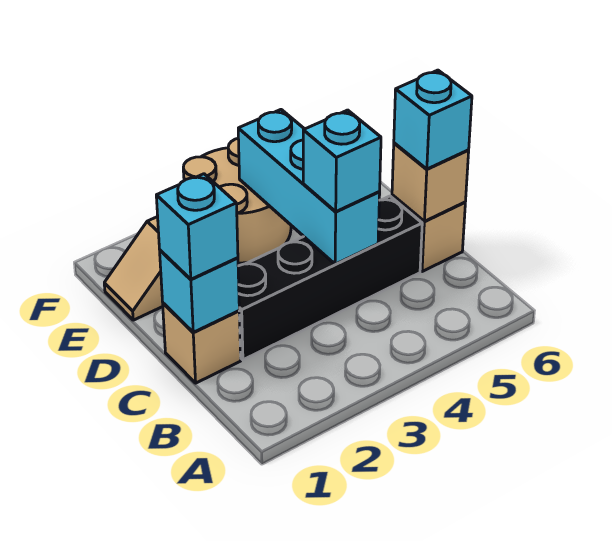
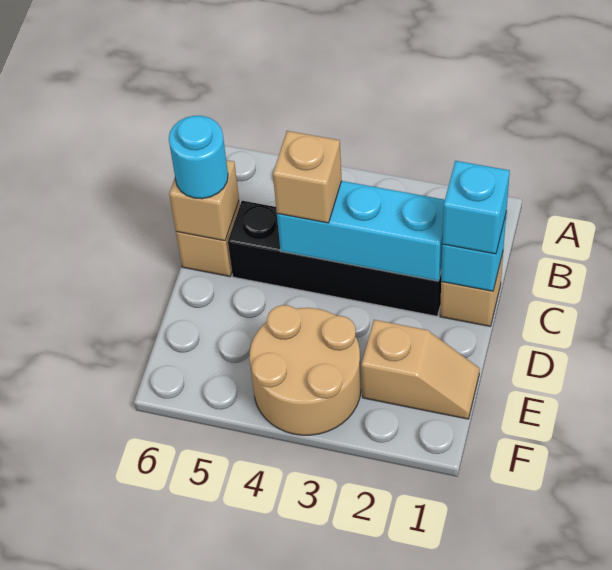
cyan 1x3 brick [238,110,380,264] -> cyan 1x3 brick turned to [277,181,445,281]
cyan 1x1 brick [303,110,381,211] -> tan 1x1 brick [273,131,342,223]
cyan 1x1 brick [394,70,472,169] -> cyan 1x1 round brick [169,116,228,199]

